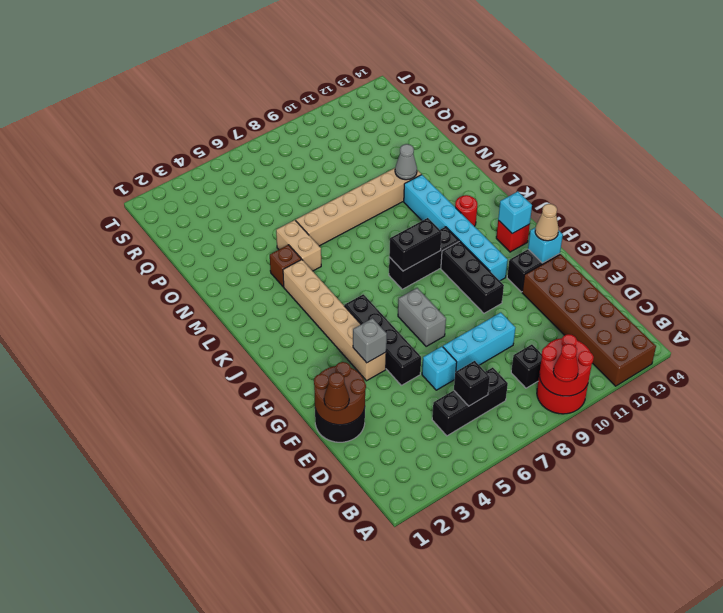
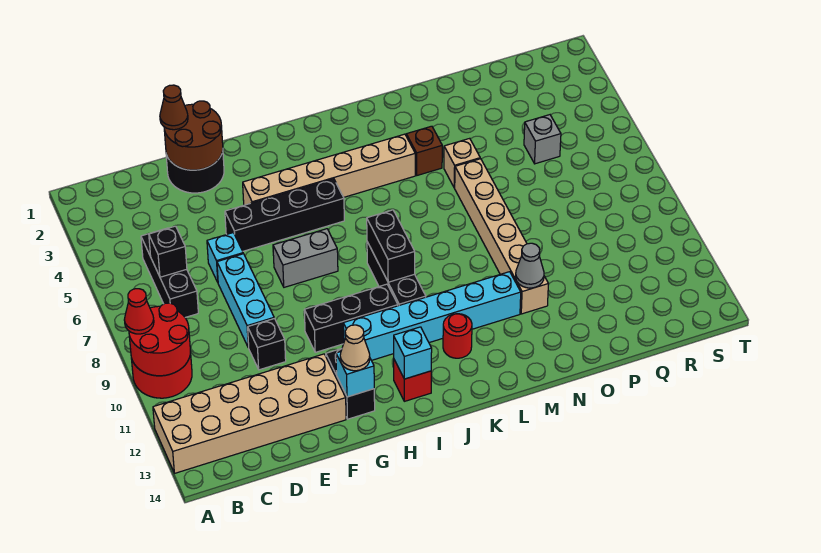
brown 2x6 brick [522,254,656,386] -> tan 2x6 brick [153,354,346,473]
black 1x1 brick [511,344,542,388] -> black 1x1 brick moved to [248,318,286,370]
grey 1x1 brick [353,318,387,363] -> grey 1x1 brick moved to [524,115,561,164]
tan 1x2 brick [276,220,321,271] -> tan 1x1 brick [444,138,480,188]

